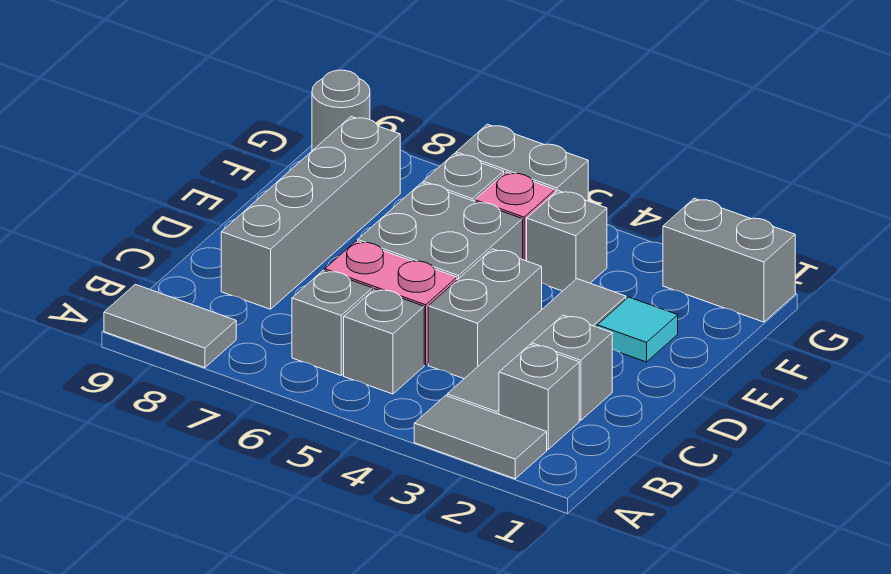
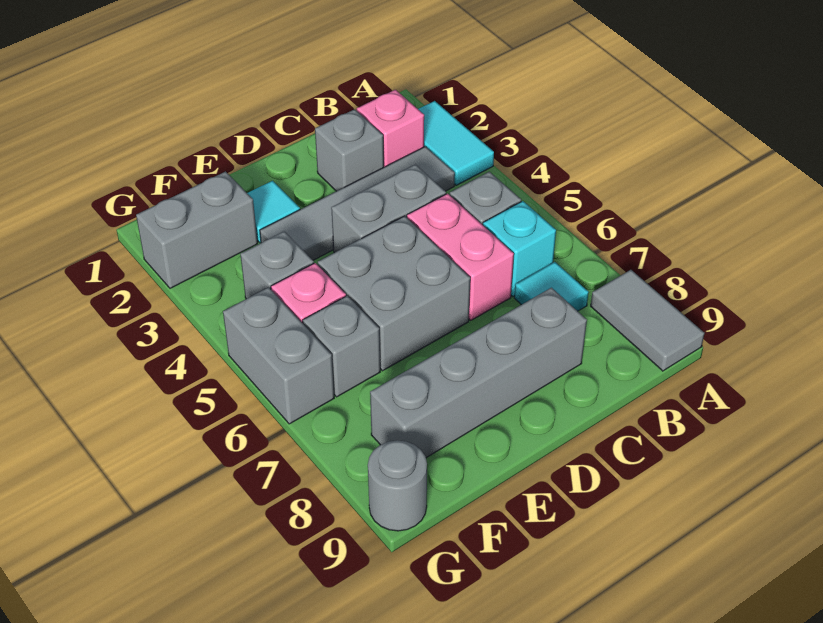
grey 1x2 tile [414,396,547,479] -> cyan 1x2 tile [418,101,494,186]
grey 1x1 brick [499,344,579,450] -> pink 1x1 brick [357,90,424,167]
grey 1x1 brick [292,270,372,375] -> cyan 1x1 brick [483,201,556,296]
none -> cyan 1x1 tile [514,262,589,311]
grey 1x2 brick [663,198,795,322] -> grey 1x2 brick turned to [136,171,258,288]

